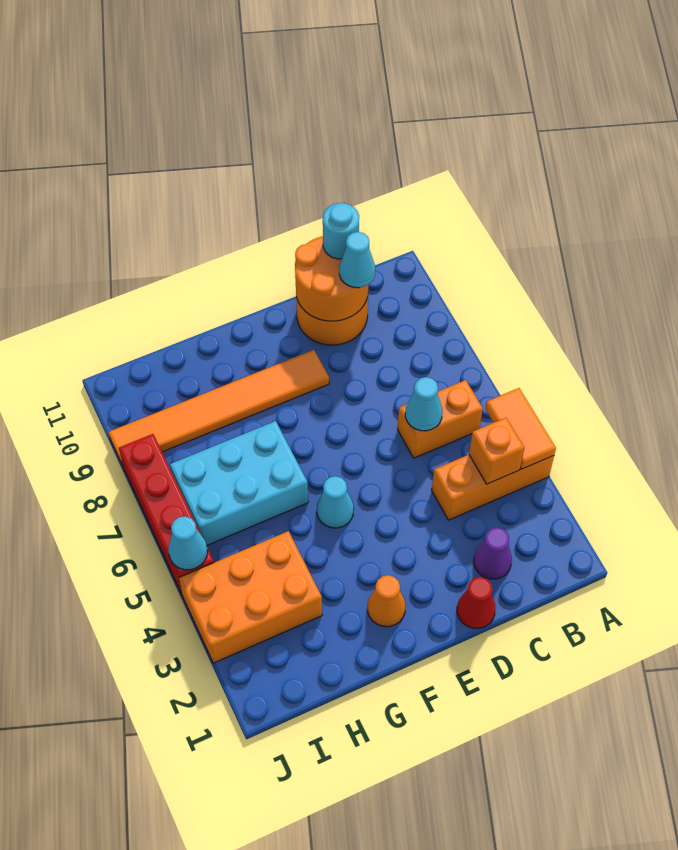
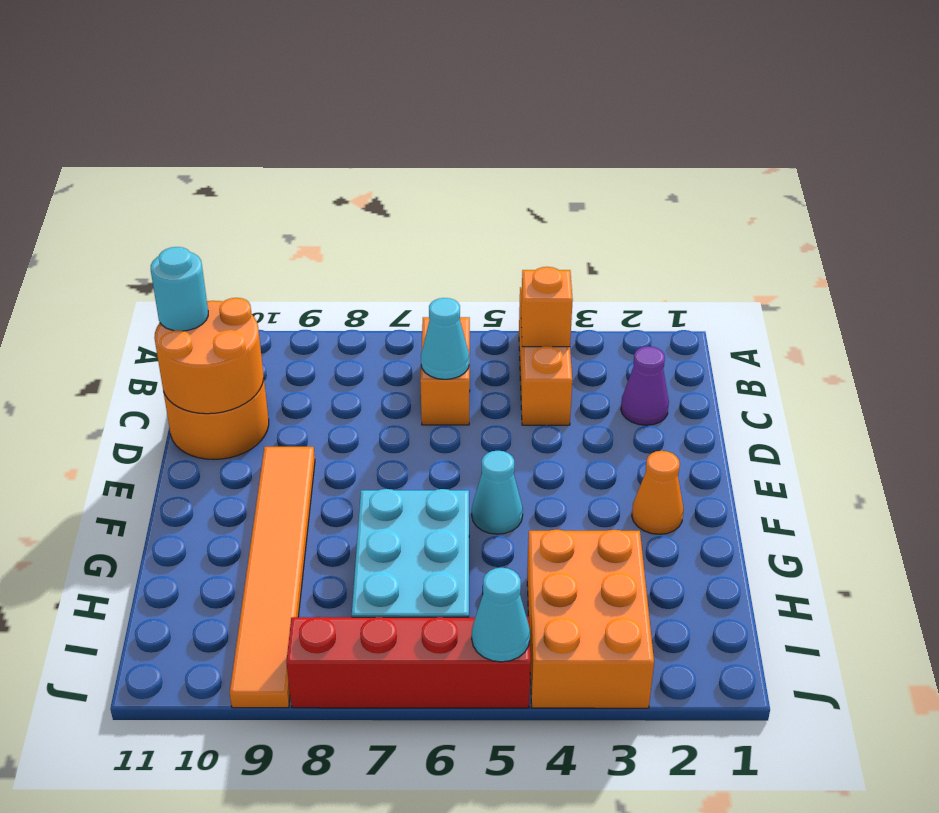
orange 1x2 tile [485,388,556,469] -> none
cyan 1x1 cone [339,232,375,288] -> none
red 1x1 cone [457,577,495,628] -> none

